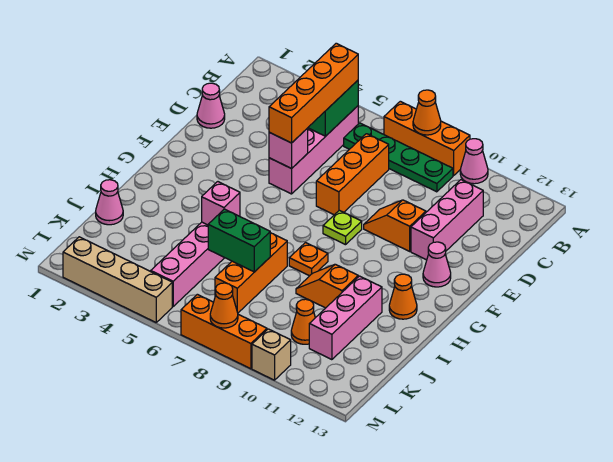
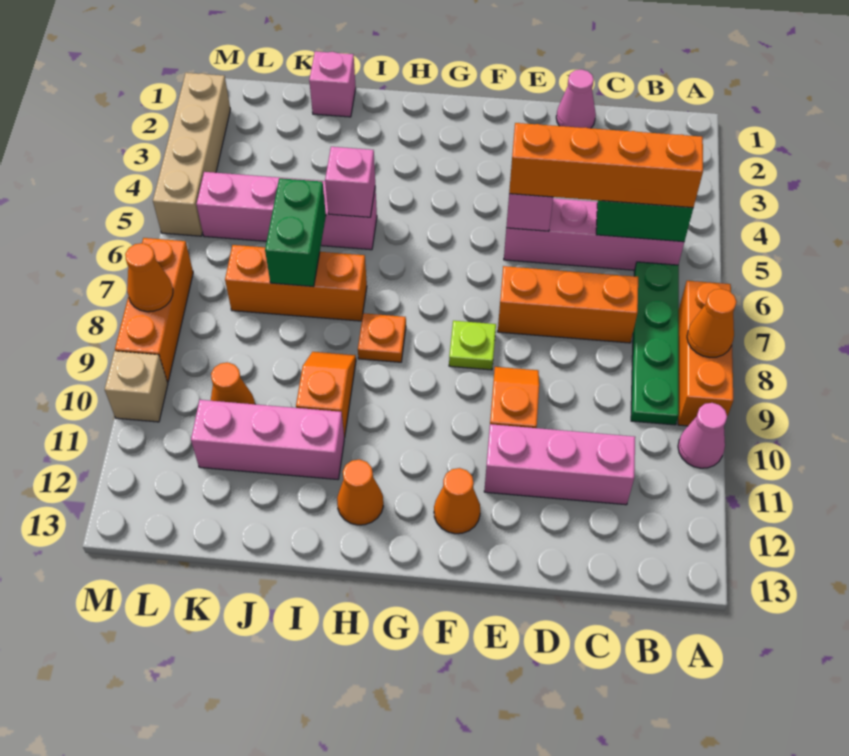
pink 1x1 cone [423,242,451,287] -> orange 1x1 cone [434,468,480,534]
pink 1x1 cone [96,180,123,225] -> pink 1x1 brick [309,51,356,117]

